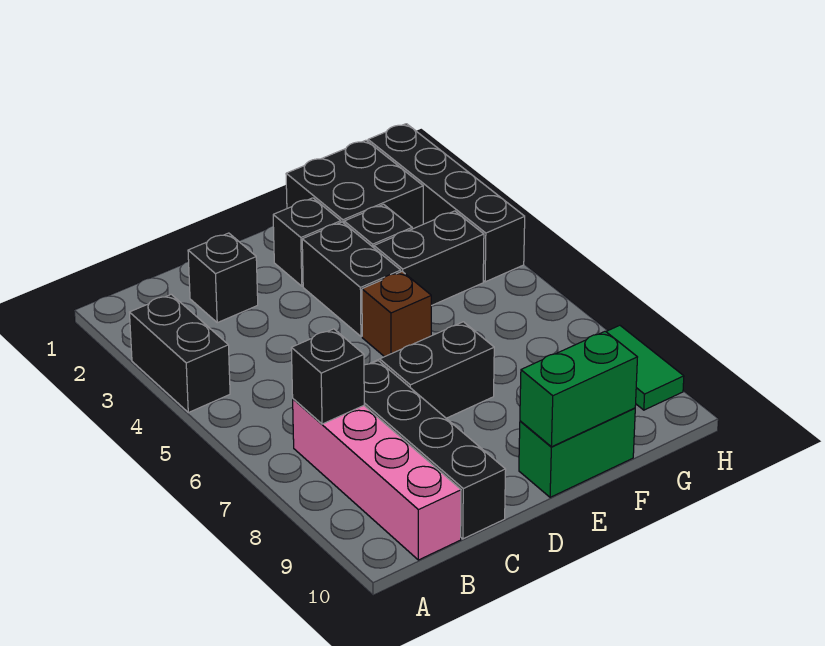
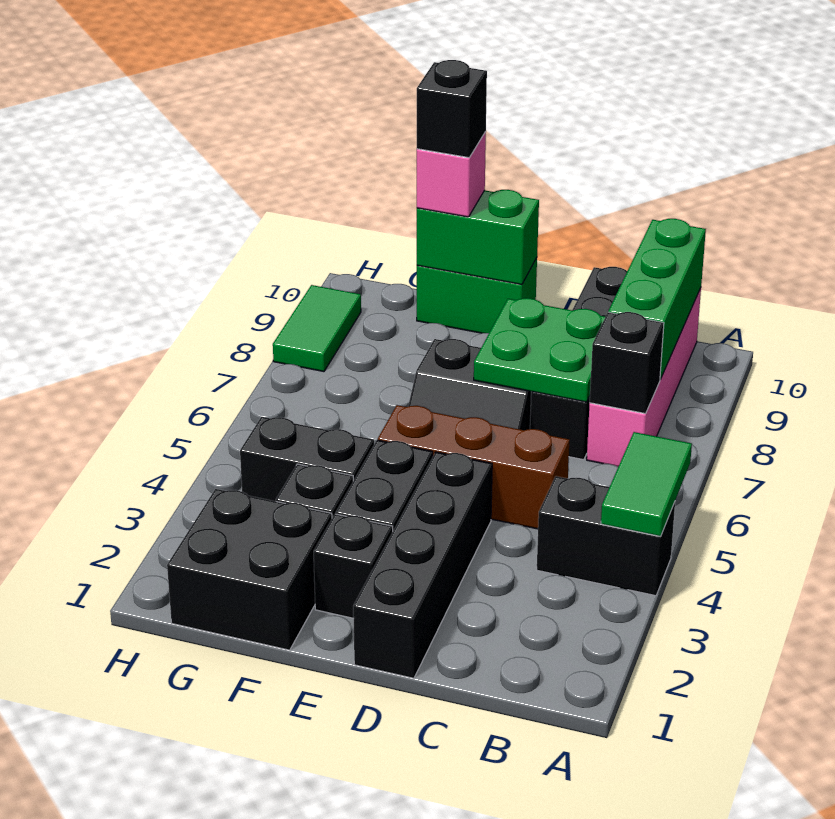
black 1x2 brick [129,294,230,413] -> black 1x2 brick turned to [537,476,675,596]
none -> green 1x2 tile [601,432,692,536]
none -> green 1x3 brick [608,219,706,380]
black 1x1 brick [188,233,258,323] -> black 1x1 brick moved to [417,60,487,158]
none -> green 2x2 plate [474,298,605,402]
brown 1x1 brick [362,271,431,357] -> brown 1x3 brick [378,405,570,529]
none -> pink 1x1 brick [417,132,486,217]
black 1x4 brick [368,124,525,282] -> black 1x4 brick moved to [353,452,492,678]

